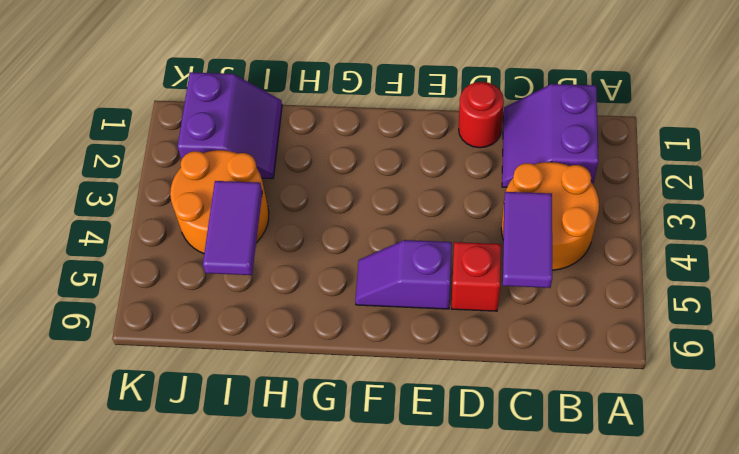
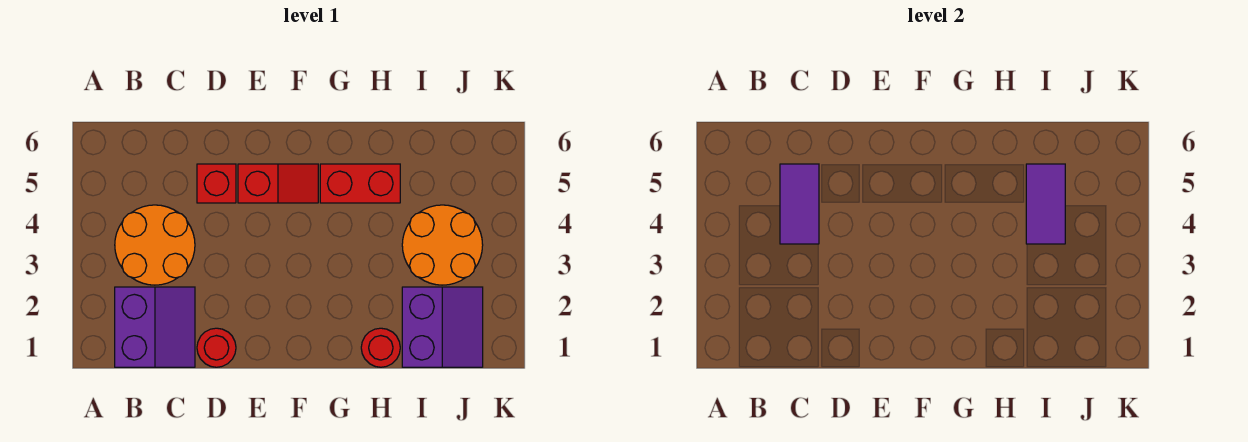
purple 1x2 slope [355,240,452,309] -> red 1x2 slope [238,164,318,203]
none -> red 1x2 brick [320,164,400,203]
none -> red 1x1 round brick [361,328,400,367]
purple 2x2 slope [178,72,282,179] -> purple 2x2 slope turned to [402,287,483,367]

